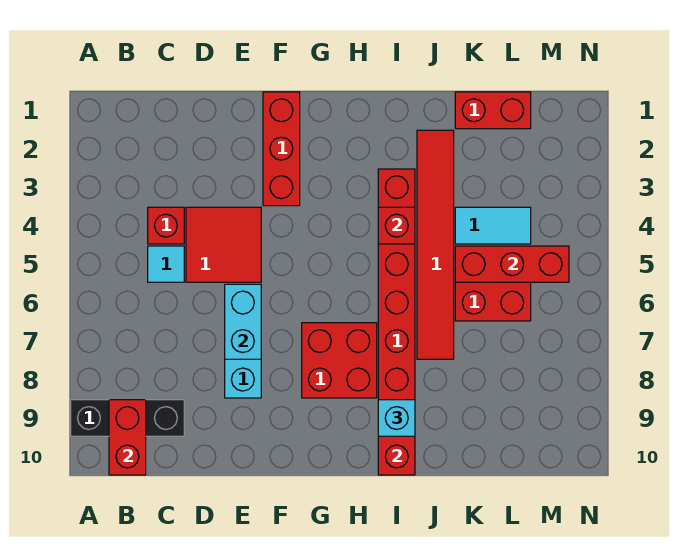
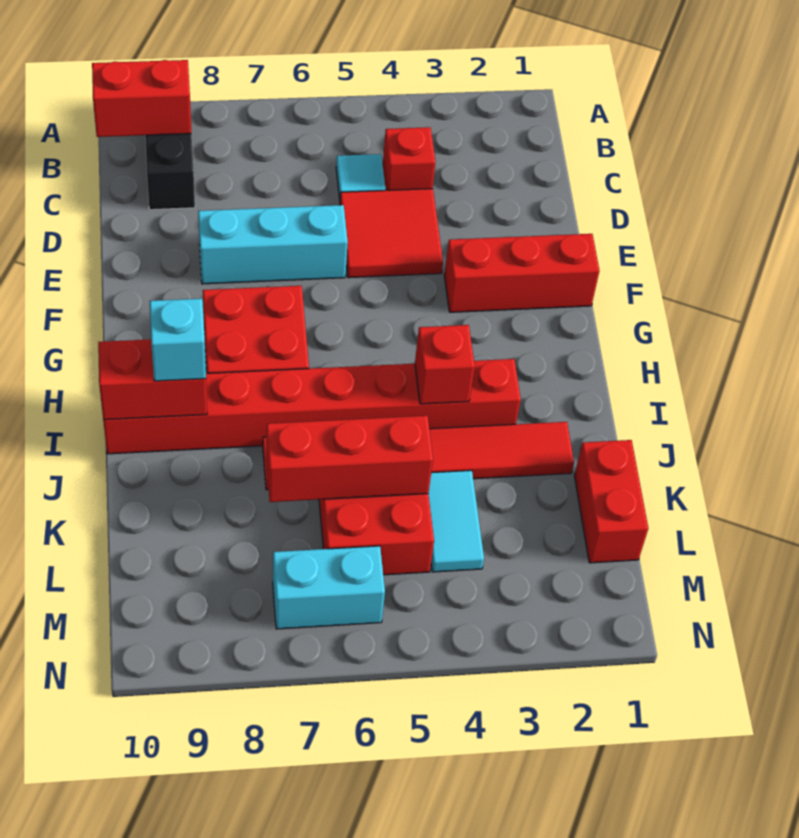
cyan 1x2 brick [225,284,261,359] -> cyan 1x2 brick moved to [273,546,385,629]
red 1x3 brick [455,246,569,282] -> red 1x3 brick turned to [266,416,433,502]

